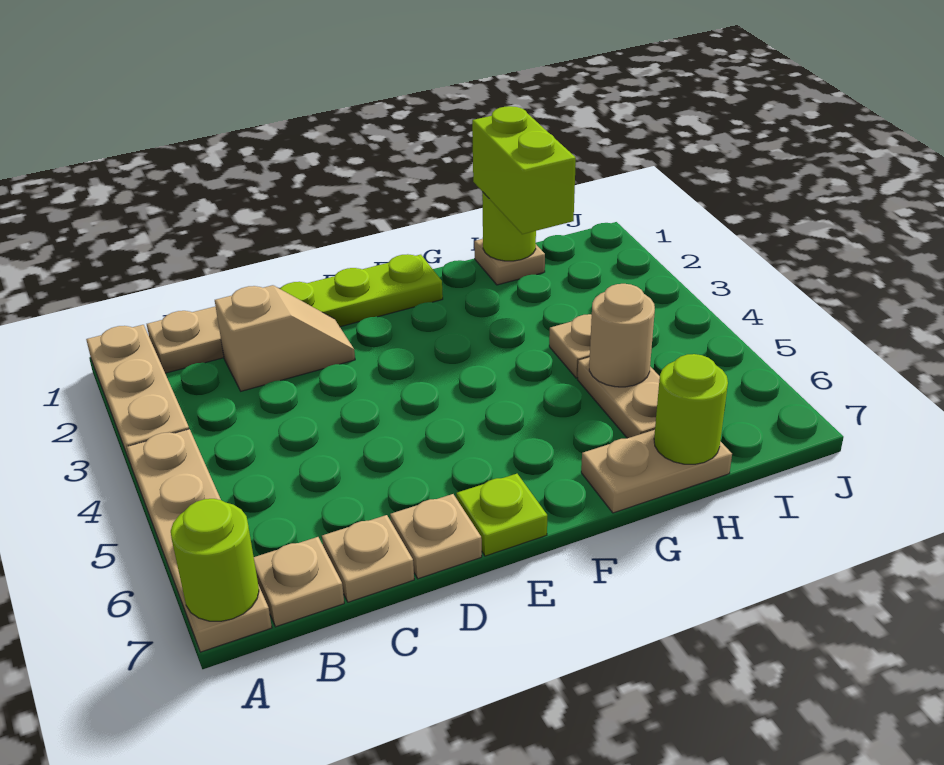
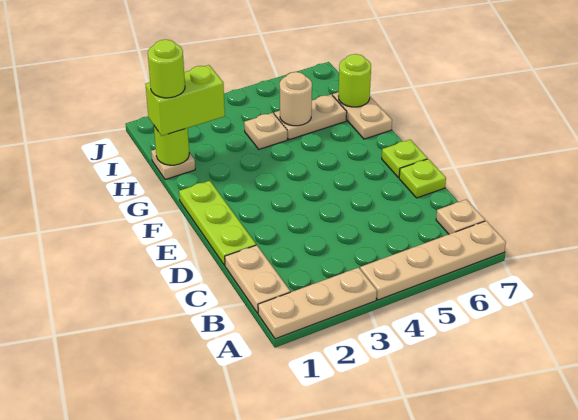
lime 1x1 round brick [171,499,259,621] -> lime 1x1 round brick moved to [148,40,185,98]
tan 1x2 slope [215,285,355,391] -> none
tan 1x1 plate [322,515,414,602] -> none
tan 1x1 plate [390,494,482,579] -> lime 1x1 plate [399,159,446,198]

